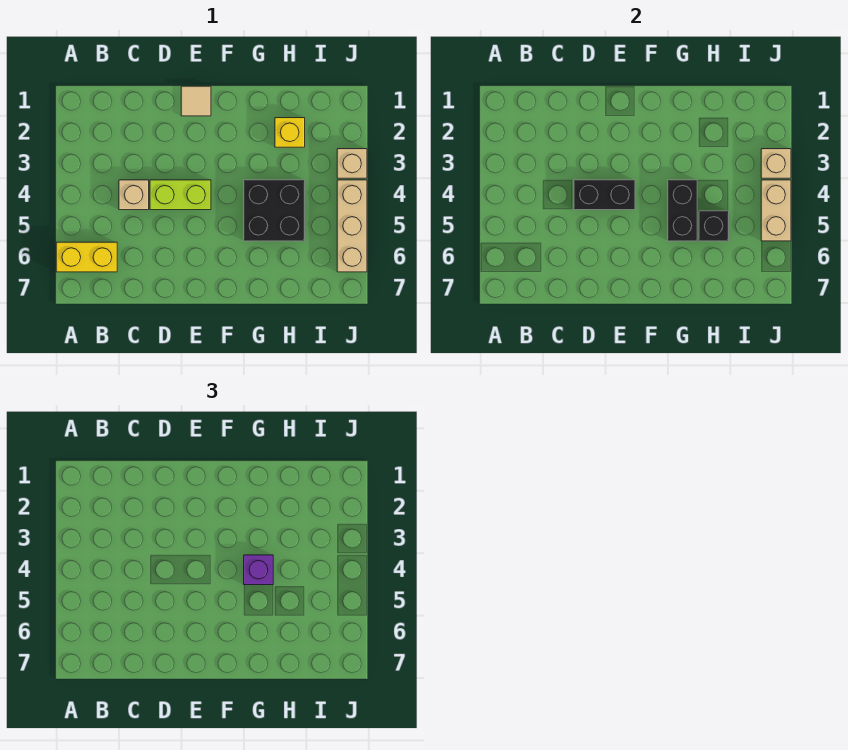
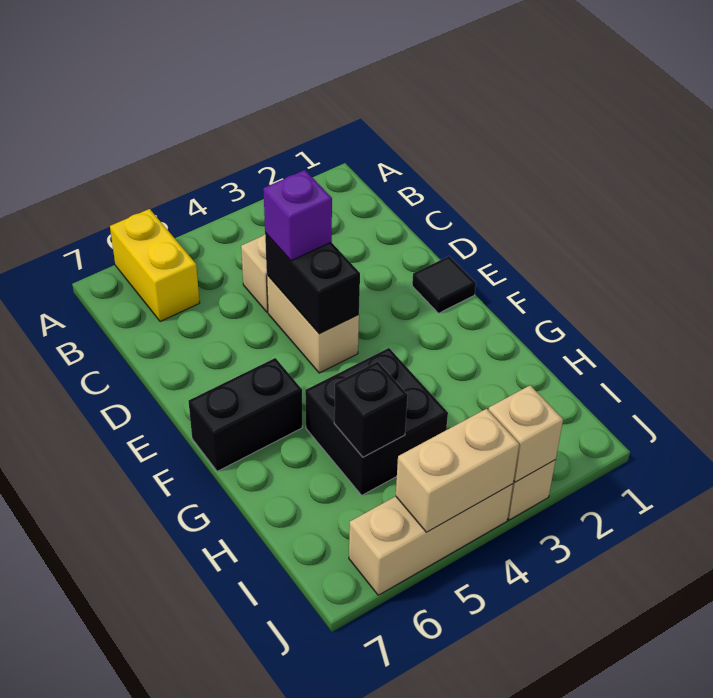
lime 1x2 brick [150,180,211,210] -> tan 1x2 brick [267,275,359,373]
tan 1x1 tile [181,86,211,116] -> black 1x1 tile [412,256,476,313]
black 1x2 brick [668,180,697,241] -> black 1x2 brick moved to [188,358,303,471]
purple 1x1 brick [244,555,273,585] -> purple 1x1 brick moved to [263,170,332,261]
yellow 1x1 brick [275,118,305,147] -> none

